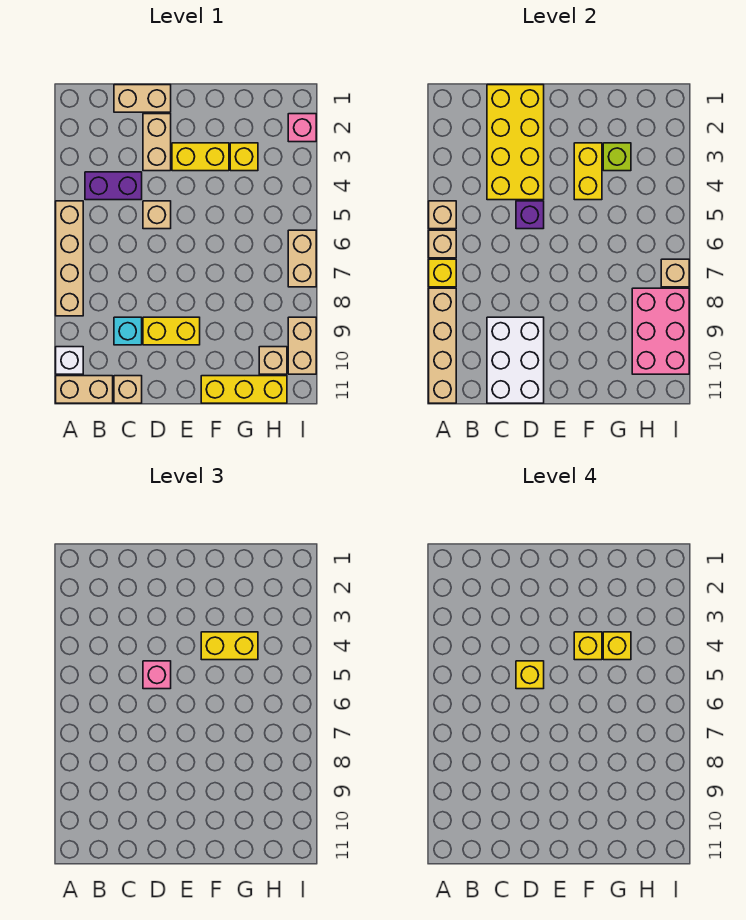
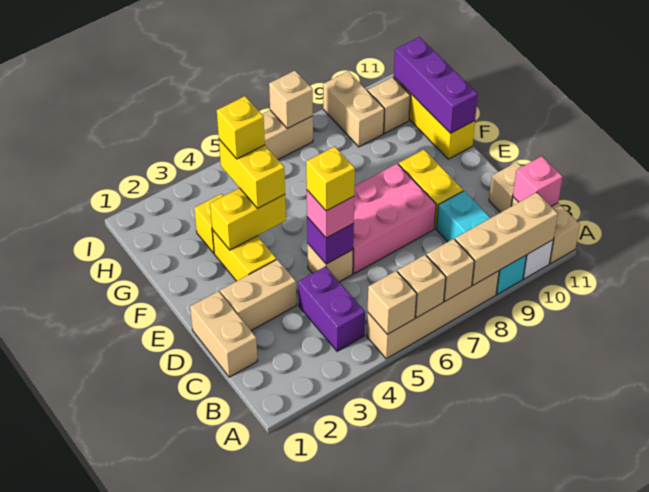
yellow 1x1 brick [429,259,456,287] -> tan 1x1 brick [426,239,474,301]
tan 1x4 brick [429,288,456,403] -> tan 1x3 brick [455,192,558,285]
yellow 2x4 brick [487,85,544,200] -> none
cyan 1x1 brick [114,317,142,345] -> cyan 1x3 brick [436,191,526,294]
white 2x3 brick [487,317,544,403] -> none
yellow 1x1 brick [574,632,602,660] -> none
none -> purple 1x3 brick [394,37,478,133]
lime 1x1 brick [603,143,631,171] -> none
pink 2x3 brick [632,288,689,374] -> pink 2x3 brick moved to [353,164,436,274]
pink 1x1 brick [288,114,316,142] -> pink 1x1 brick moved to [513,156,562,206]
tan 1x2 brick [288,317,316,374] -> tan 1x2 brick turned to [323,72,384,147]

